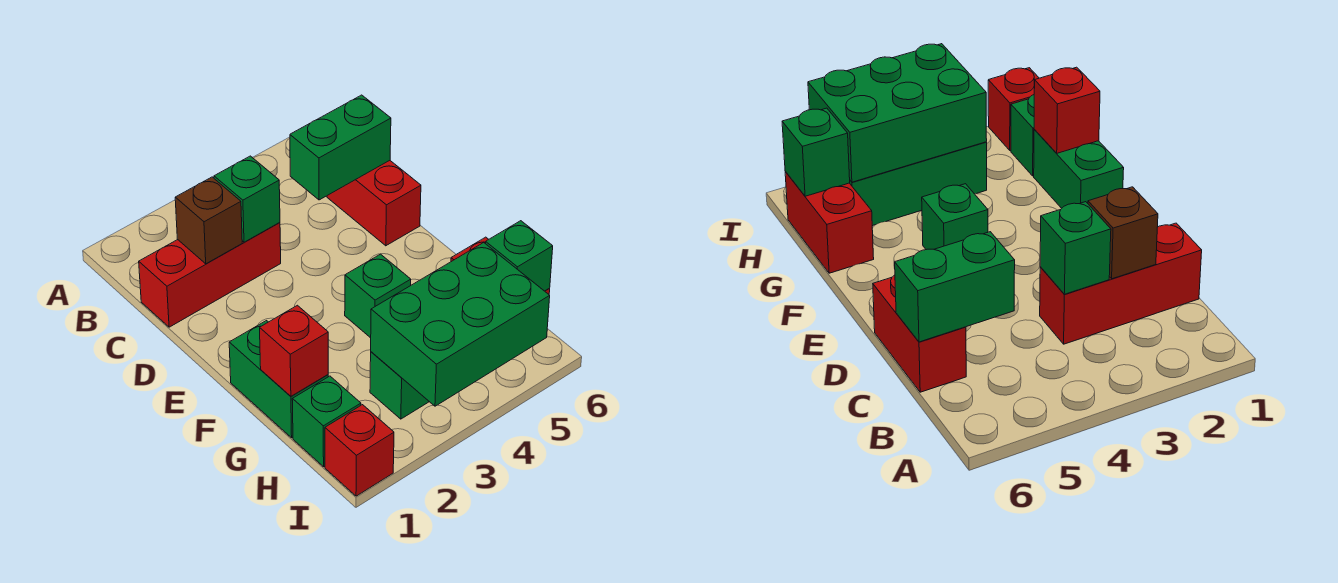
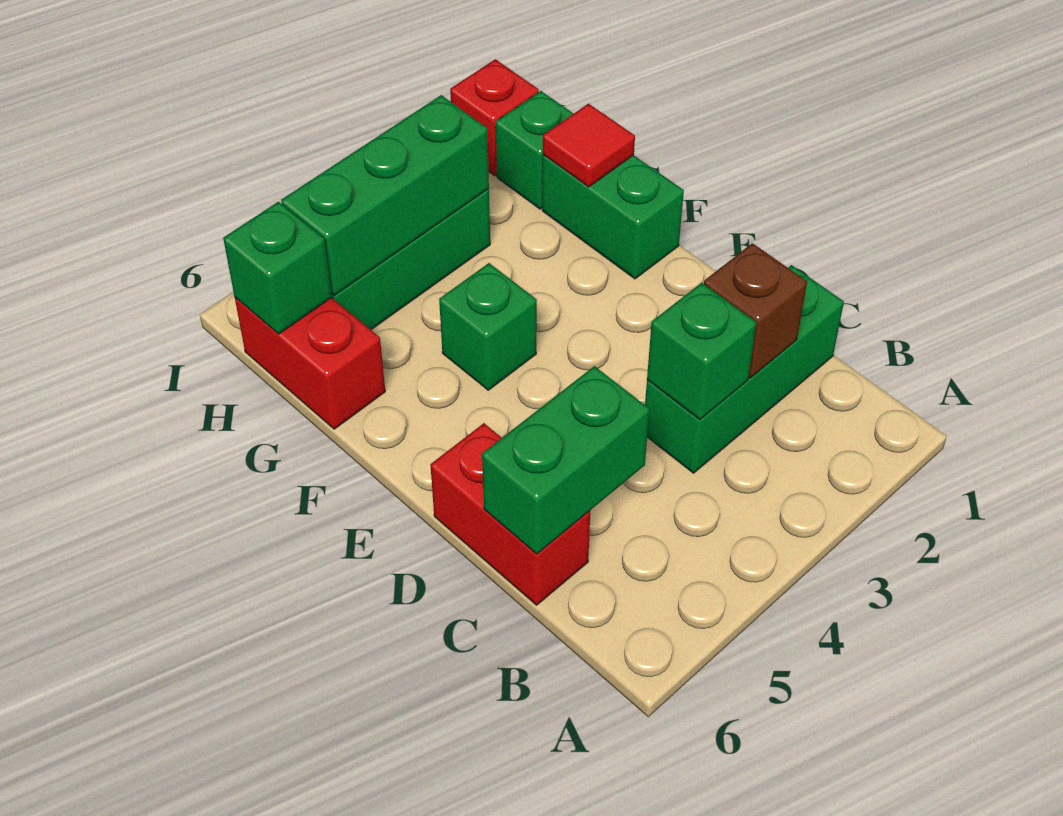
red 1x3 brick [139,223,281,327] -> green 1x3 brick [645,265,844,473]
red 1x1 brick [260,305,328,396] -> red 1x1 tile [543,104,635,187]
green 2x3 brick [371,243,550,406] -> green 1x3 brick [281,95,489,295]

